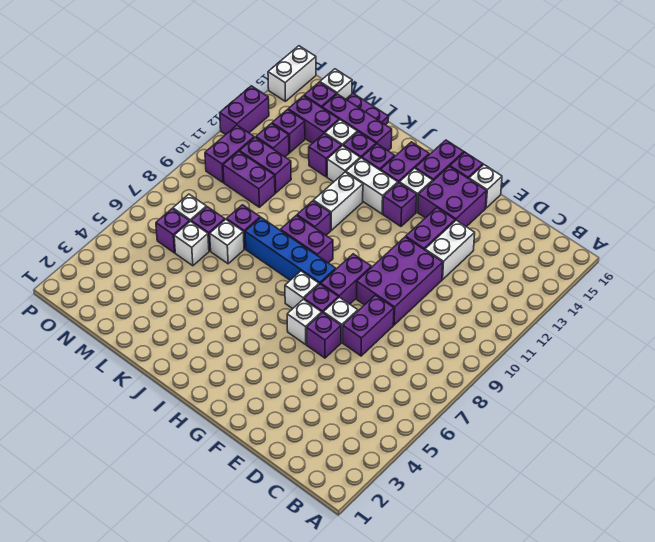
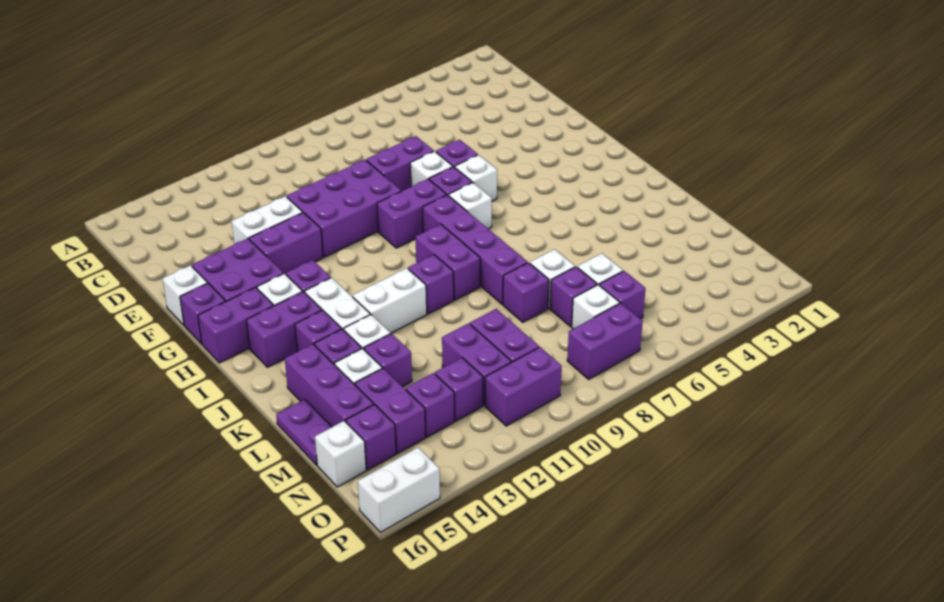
blue 1x4 brick [245,218,336,284] -> purple 1x4 brick [423,195,528,304]
purple 1x2 brick [220,86,269,135] -> purple 1x2 brick moved to [567,303,643,379]

